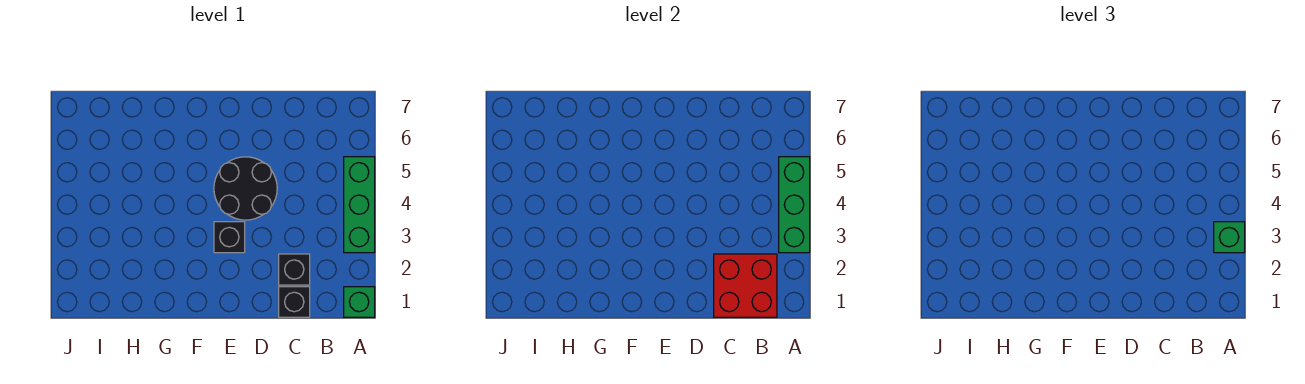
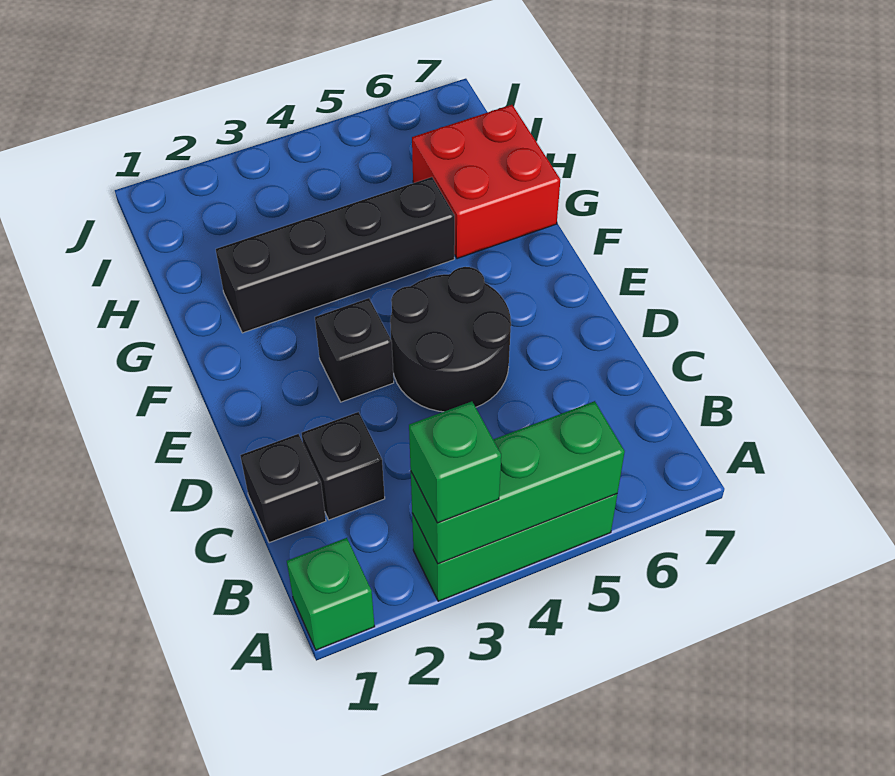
red 2x2 brick [714,254,777,317] -> red 2x2 brick moved to [412,105,560,259]
none -> black 1x4 brick [216,177,455,333]

